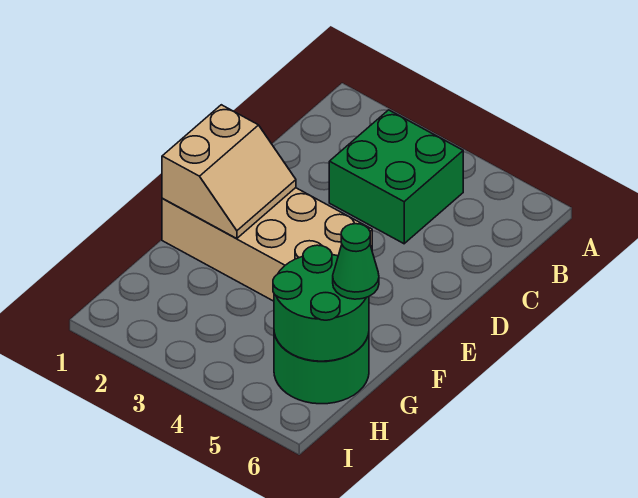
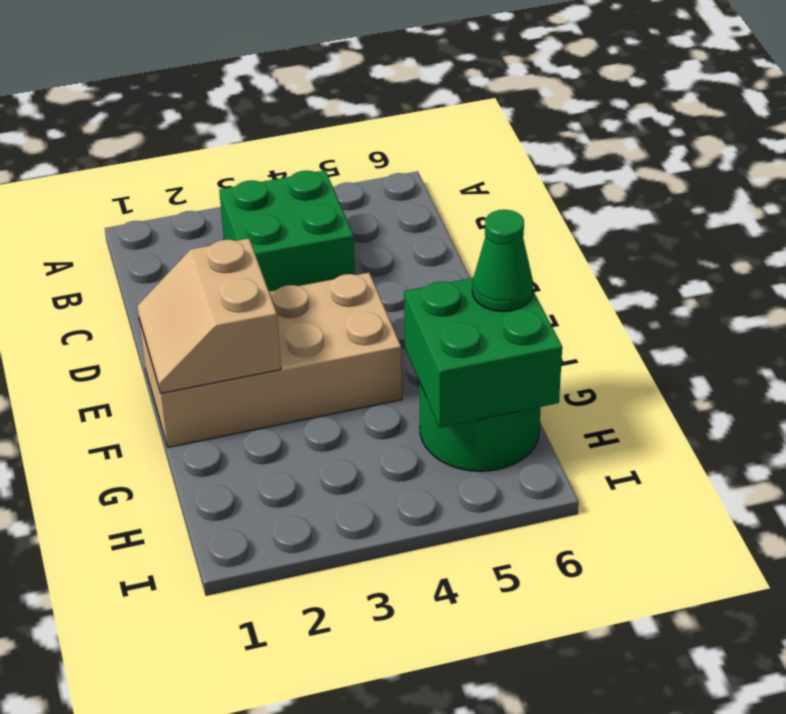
tan 2x2 slope [162,105,296,239] -> tan 2x2 slope turned to [137,239,281,393]
green 2x2 round brick [273,245,369,361] -> green 2x2 brick [404,278,562,428]

